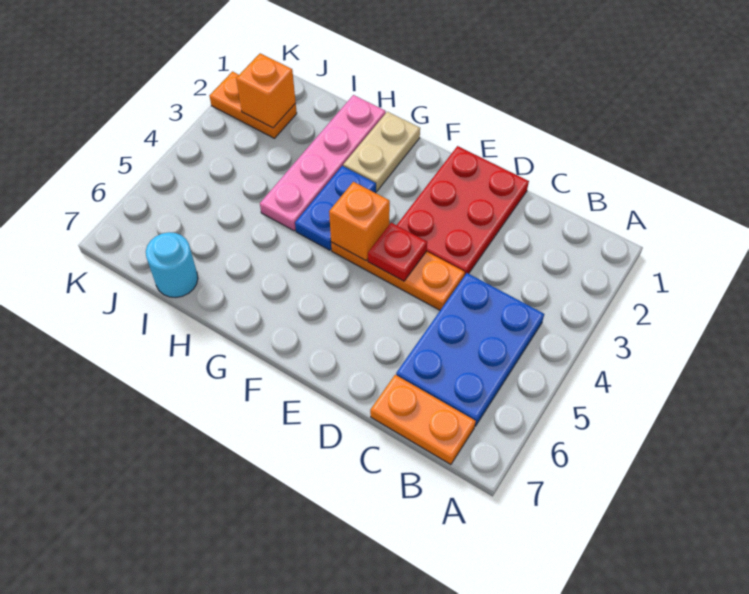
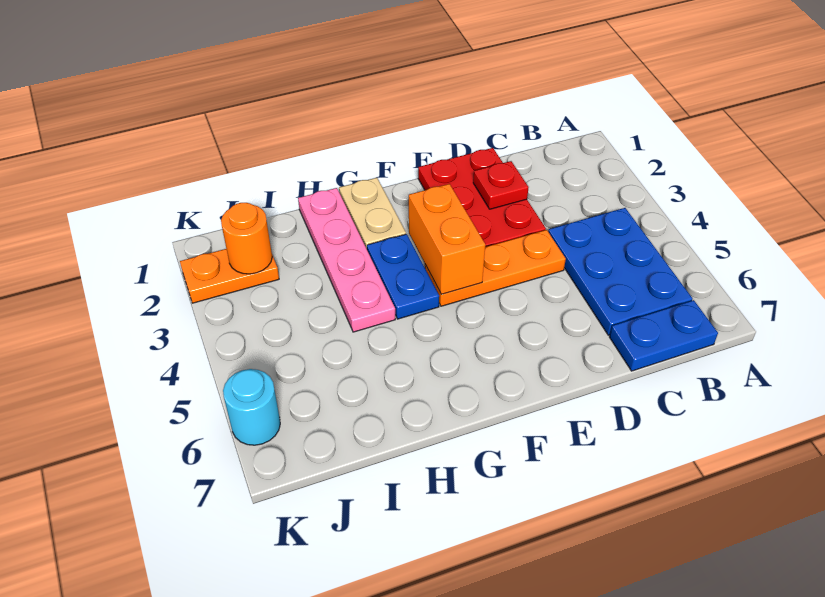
orange 1x2 plate [370,375,476,465] -> blue 1x2 plate [610,300,718,371]
red 1x1 plate [368,223,427,281] -> red 1x1 plate moved to [473,161,529,209]
orange 1x1 brick [329,182,390,261] -> orange 1x2 brick [409,184,485,294]
cyan 1x1 round brick [146,232,198,298] -> cyan 1x1 round brick moved to [223,369,280,445]
orange 1x1 brick [236,53,296,128] -> orange 1x1 round brick [221,203,272,274]

